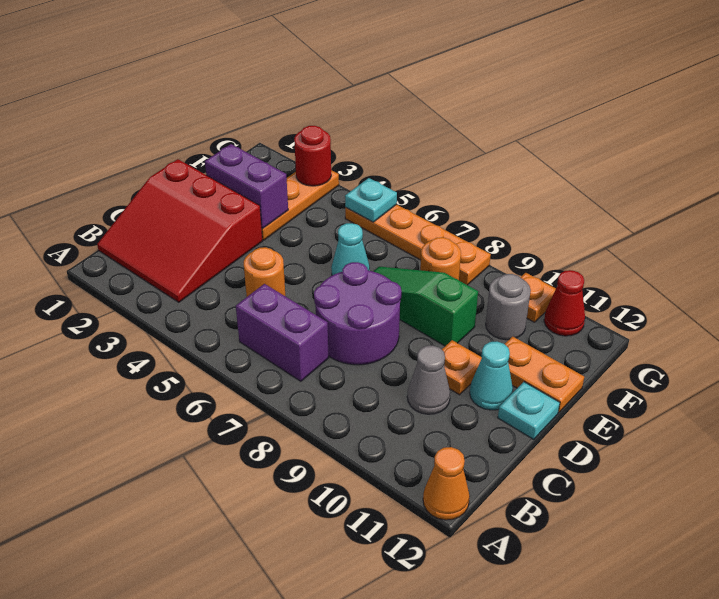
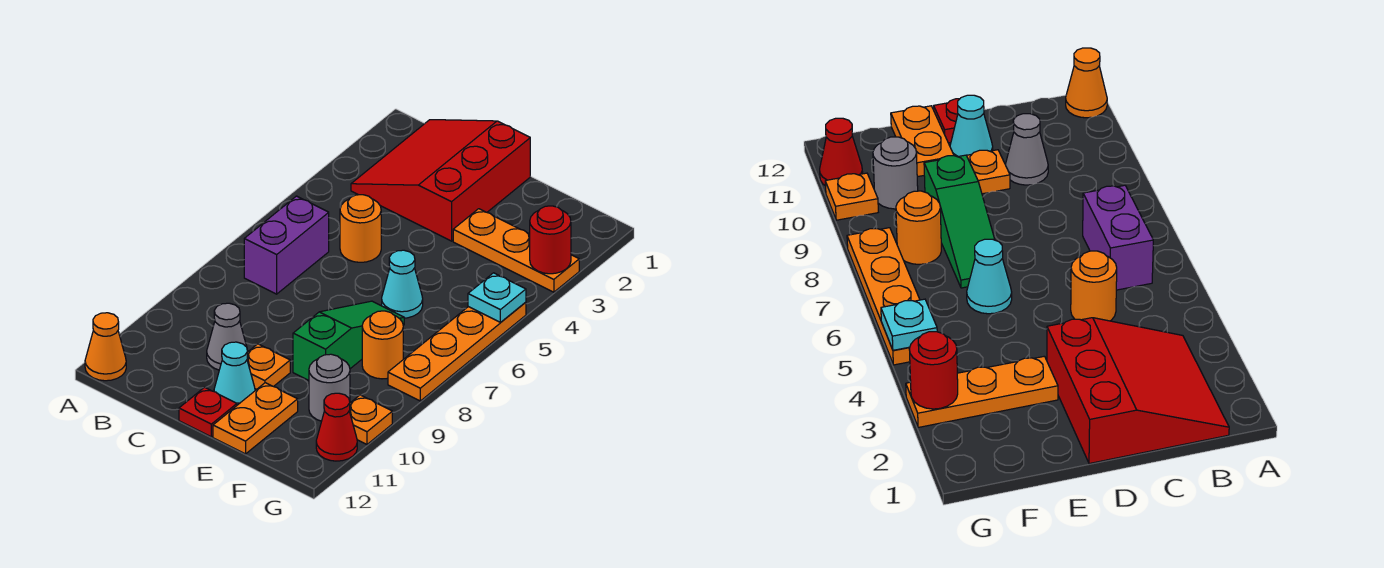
purple 2x2 round brick [314,262,401,365] -> none
cyan 1x1 plate [498,382,560,439] -> red 1x1 plate [179,387,237,437]
purple 1x2 brick [205,144,288,228] -> none

